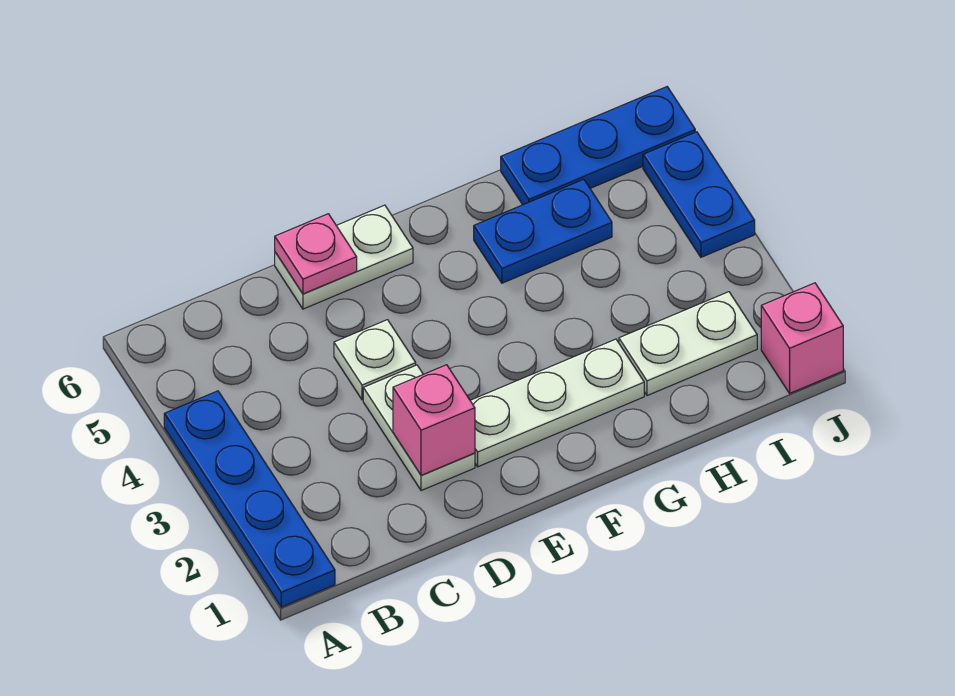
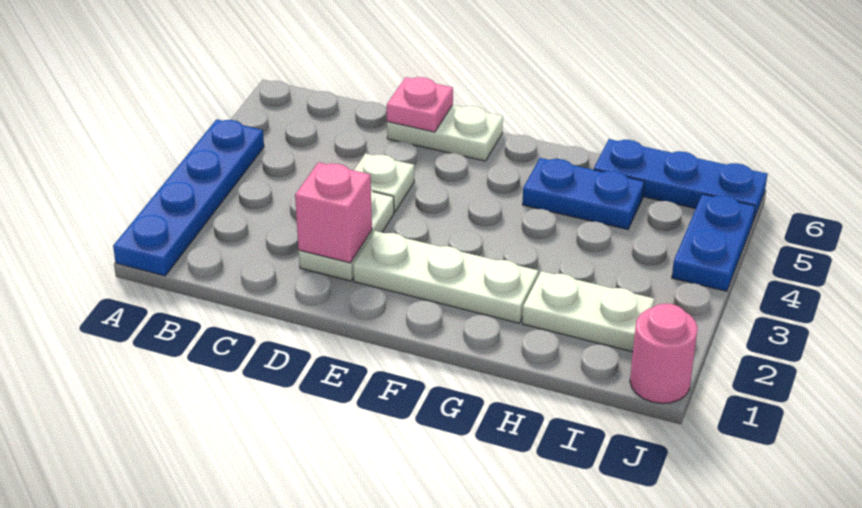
pink 1x1 brick [761,283,843,393] -> pink 1x1 round brick [630,304,698,403]

